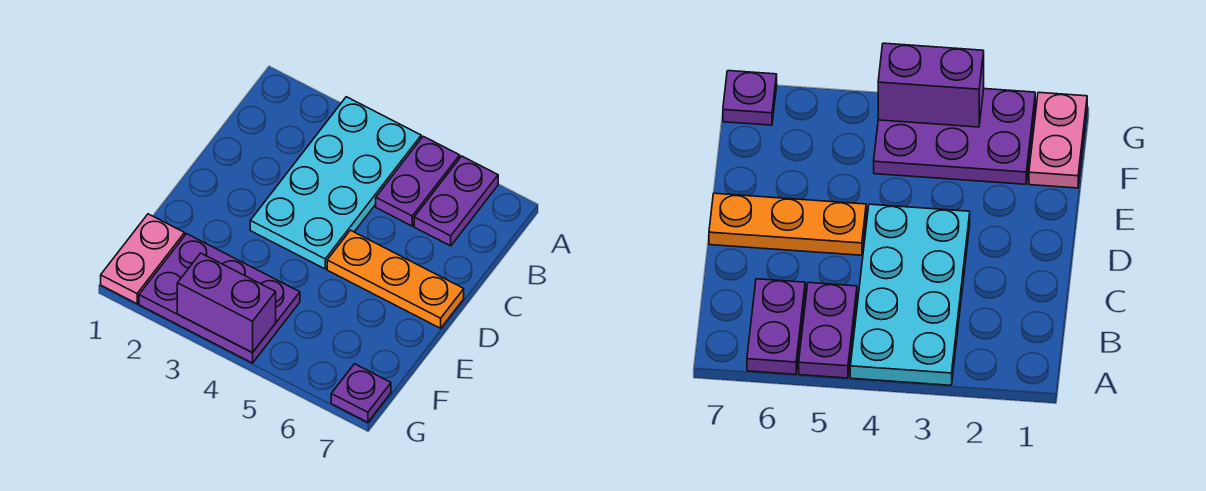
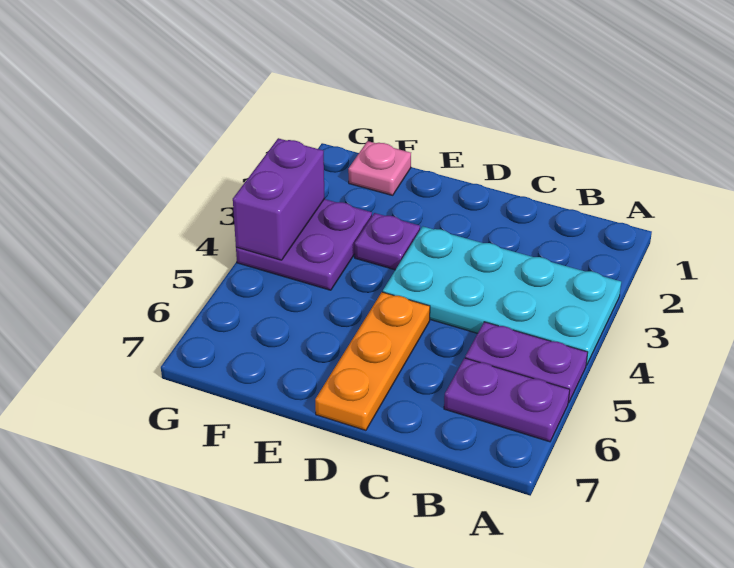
pink 1x2 plate [101,214,185,304] -> pink 1x1 plate [348,141,411,195]
purple 2x3 plate [139,234,300,363] -> purple 2x2 plate [236,199,372,290]
purple 1x1 plate [331,364,391,422] -> purple 1x1 plate moved to [355,213,420,270]

